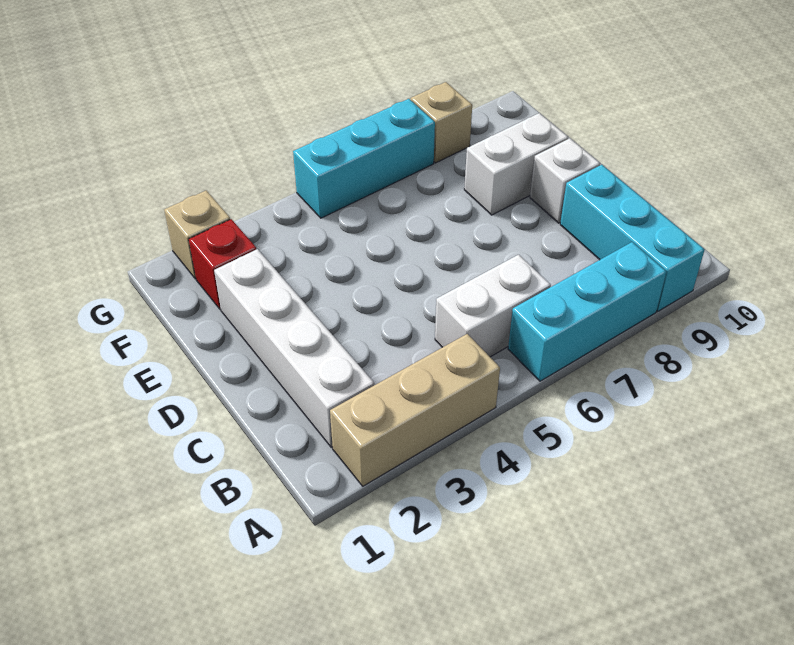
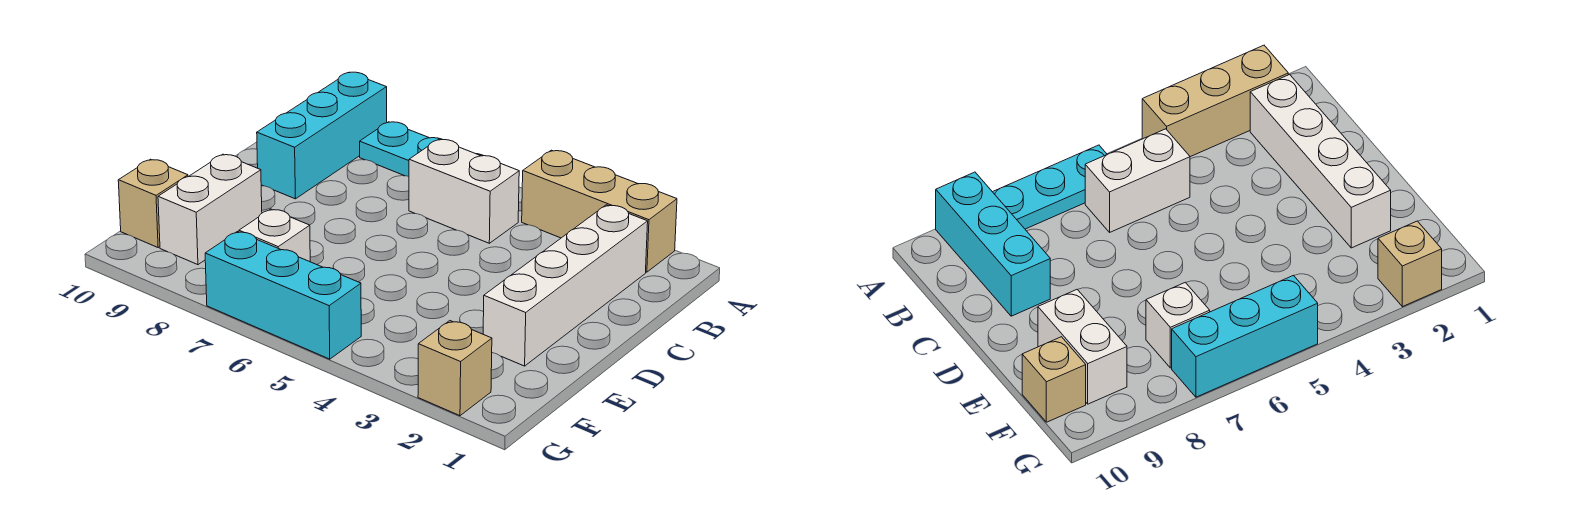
cyan 1x3 brick [508,242,666,381] -> cyan 1x3 plate [360,122,483,176]
white 1x1 brick [530,138,600,223] -> white 1x1 brick moved to [239,209,310,262]
white 1x2 brick [464,113,568,215] -> white 1x2 brick turned to [158,154,262,265]
red 1x1 brick [189,219,256,309] -> none
tan 1x1 brick [411,82,472,163] -> tan 1x1 brick moved to [118,159,188,247]

